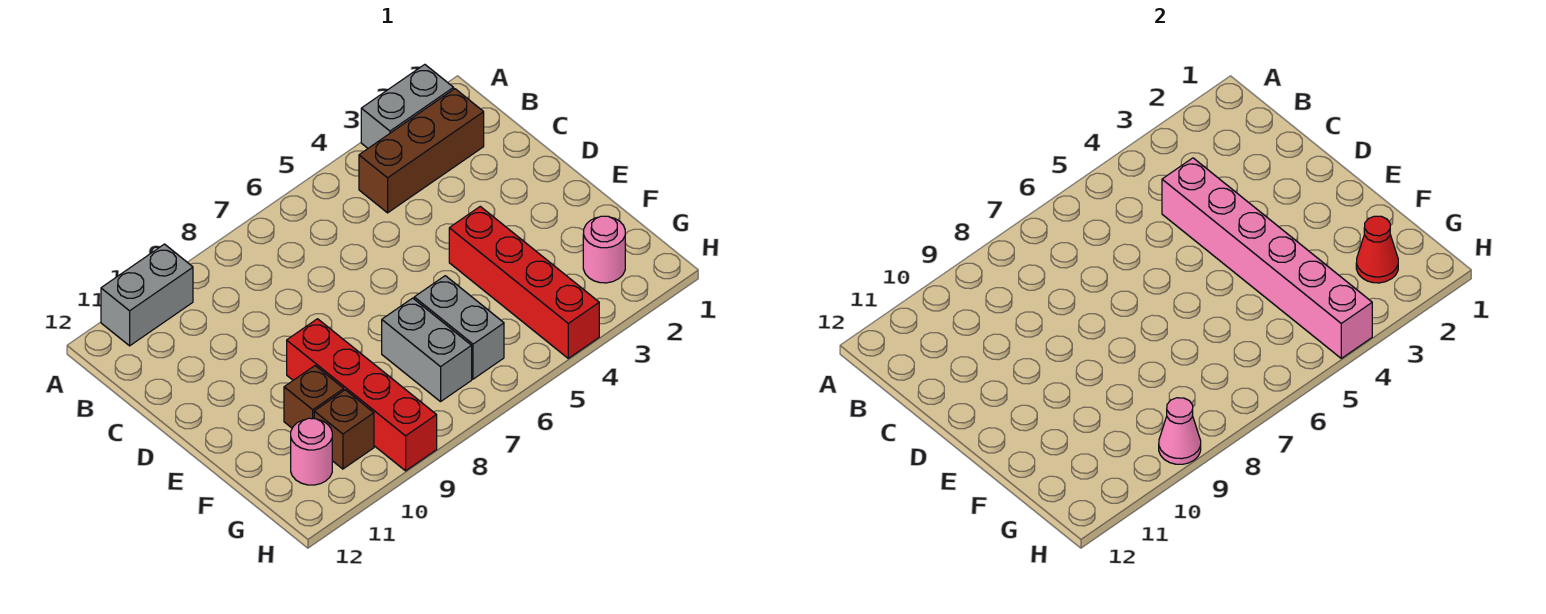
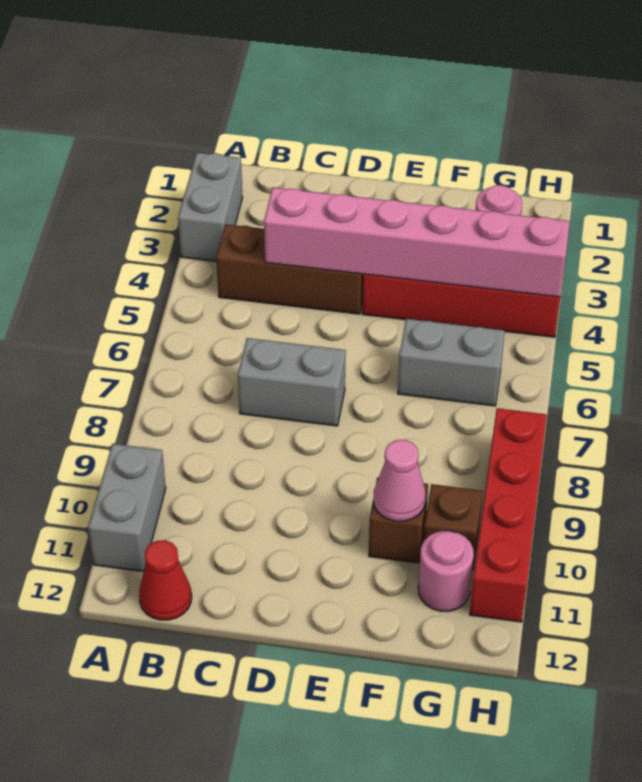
brown 1x3 brick [359,89,484,213] -> brown 1x3 brick turned to [216,224,363,314]
red 1x4 brick [287,319,437,471] -> red 1x4 brick turned to [470,408,547,622]
grey 1x2 brick [382,298,472,402] -> grey 1x2 brick moved to [238,338,346,426]
red 1x1 cone [1356,216,1398,283] -> red 1x1 cone moved to [139,540,192,620]
pink 1x1 cone [1159,398,1201,464] -> pink 1x1 cone moved to [374,440,426,521]

